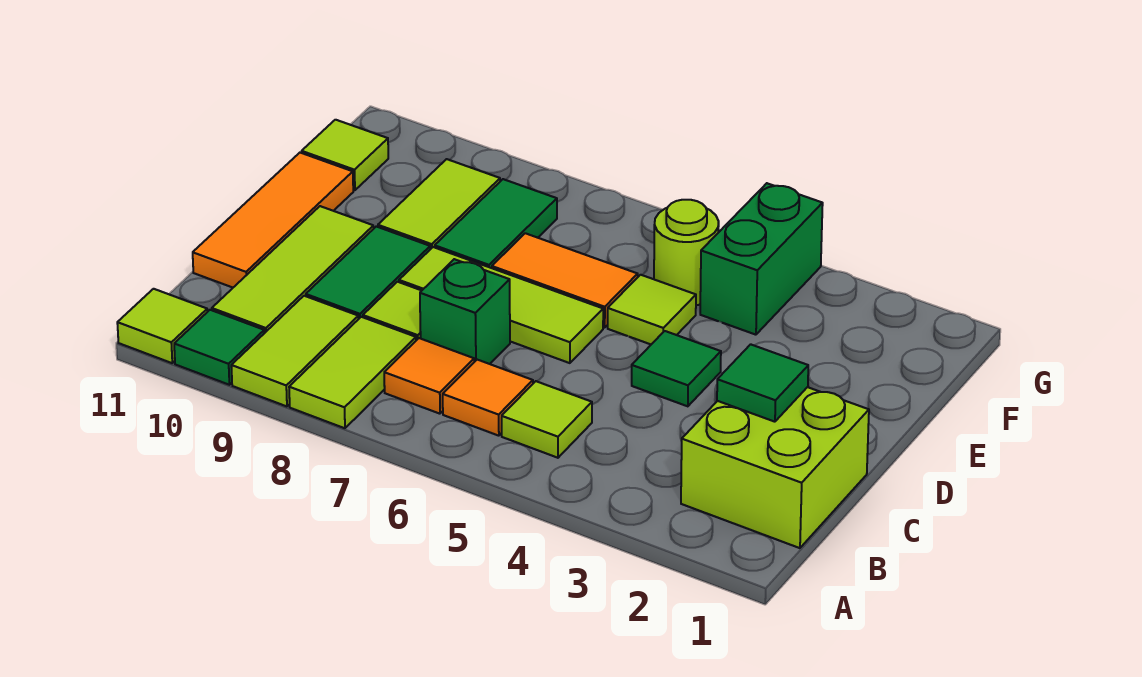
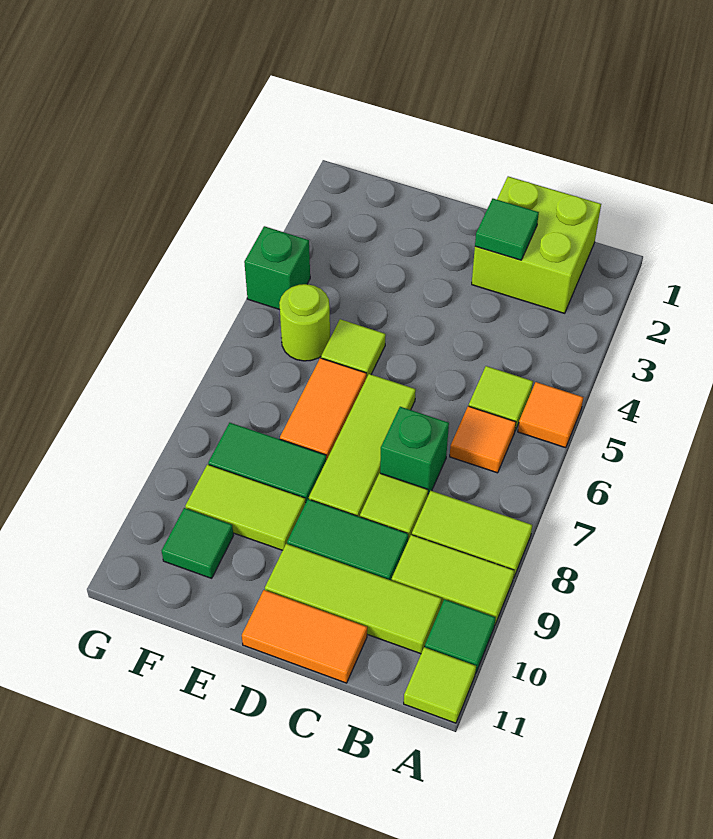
orange 1x1 tile [384,338,474,414] -> orange 1x1 tile moved to [518,382,583,448]
orange 1x3 tile [193,153,353,288] -> orange 1x2 tile [242,590,367,683]
green 1x1 tile [632,331,721,406] -> green 1x1 tile moved to [162,508,233,578]
green 1x2 brick [700,183,823,335] -> green 1x1 brick [244,226,310,309]
lime 1x1 tile [302,120,388,190] -> none

